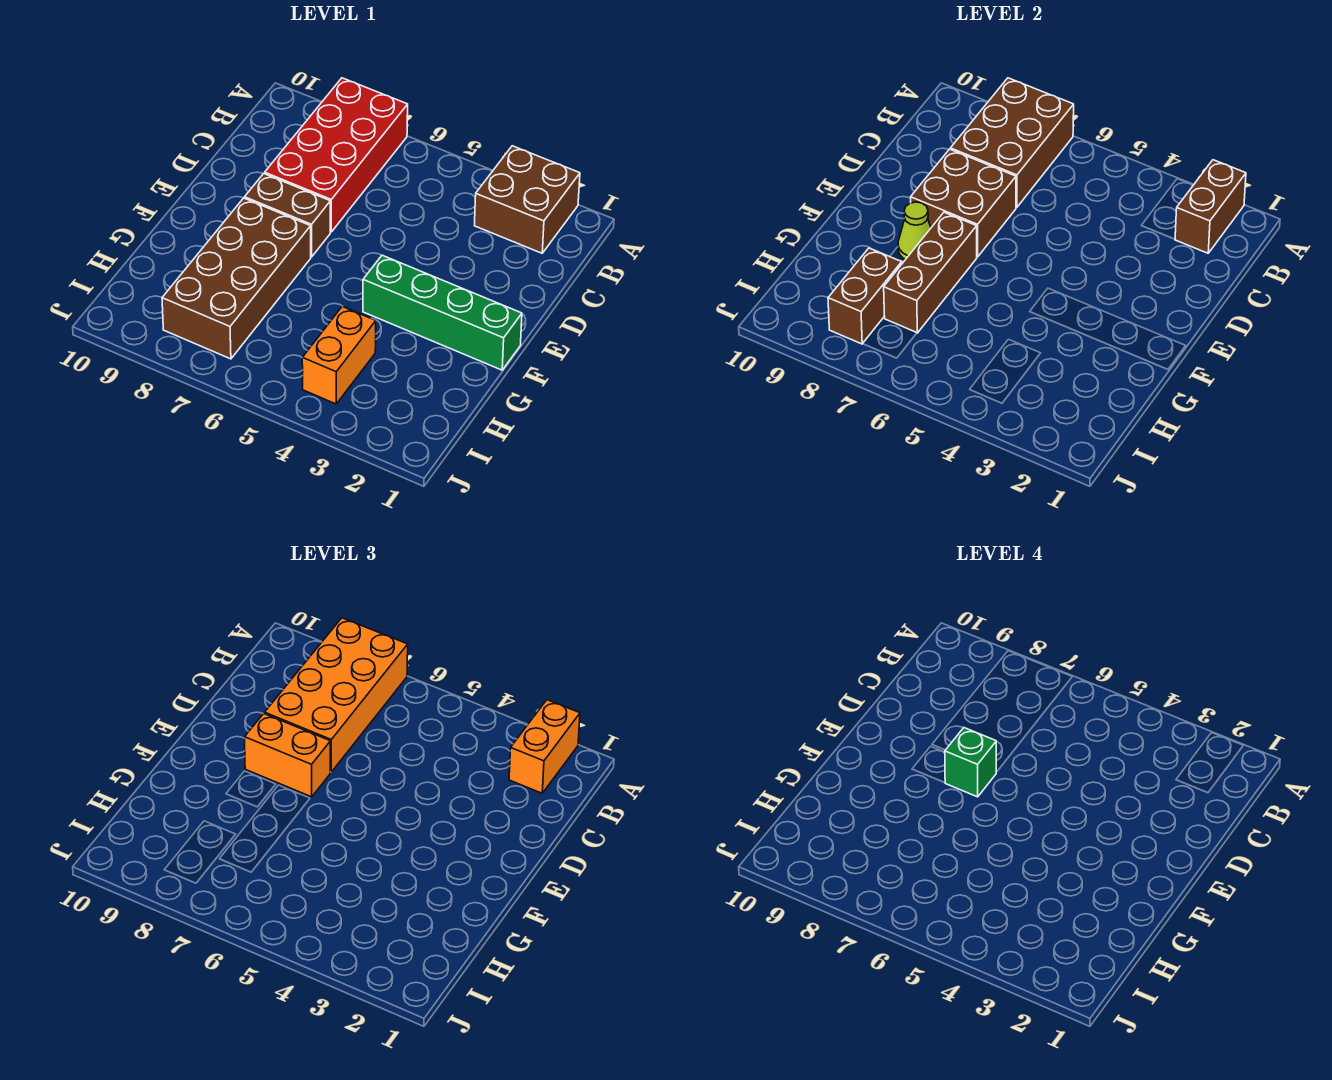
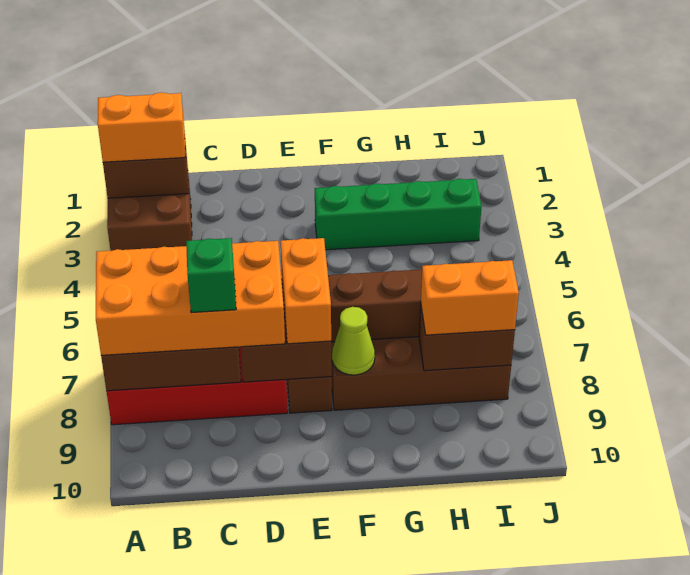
green 1x1 brick [945,728,996,797] -> green 1x1 brick moved to [186,238,236,313]
green 1x4 brick [363,255,522,370] -> green 1x4 brick turned to [315,179,482,250]
orange 1x2 brick [302,306,376,404] -> orange 1x2 brick moved to [421,260,519,335]

